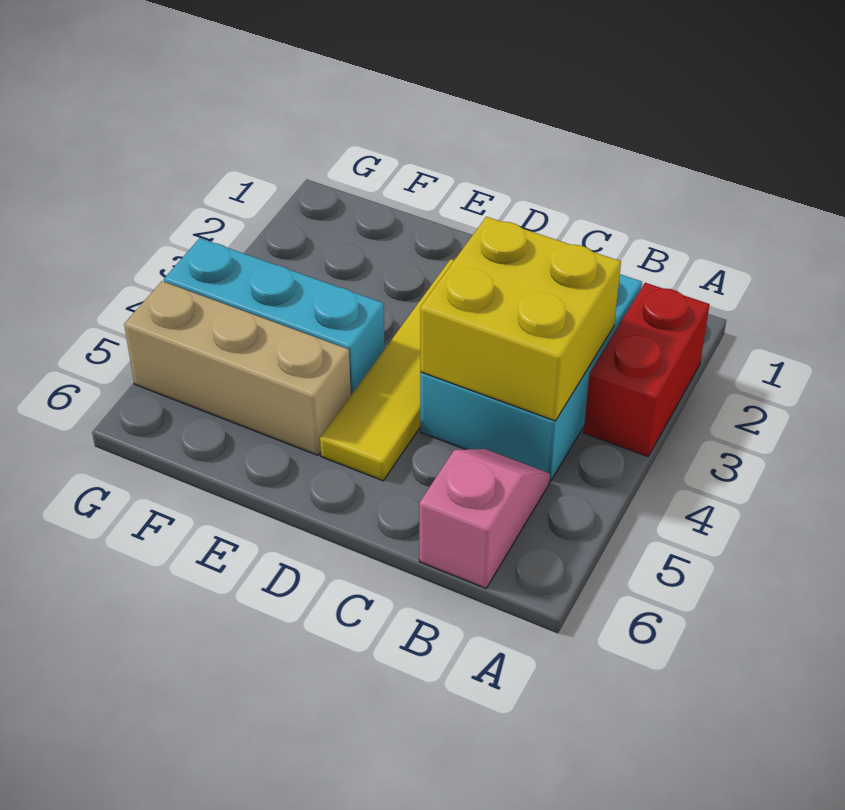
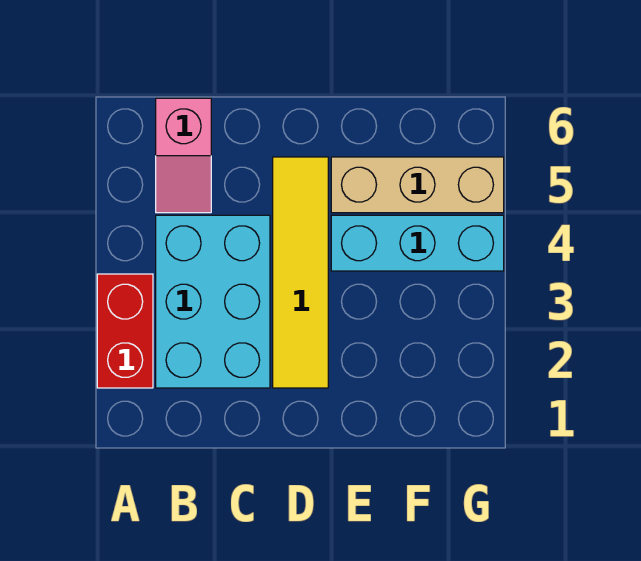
yellow 2x2 brick [420,217,621,421] -> none

